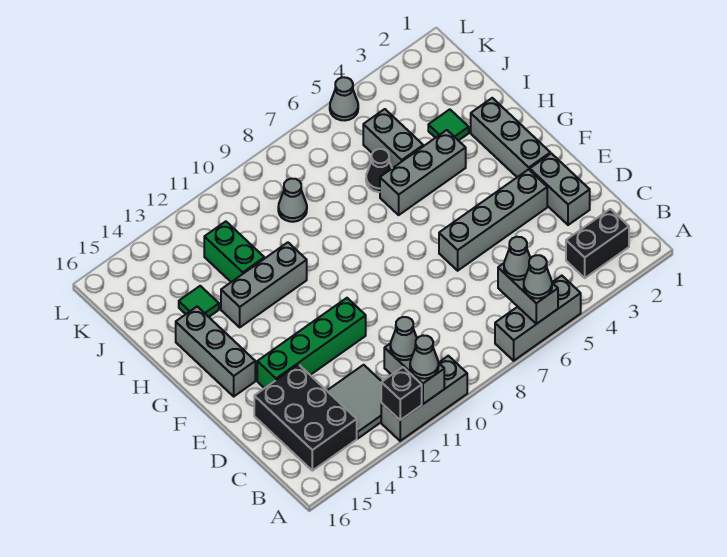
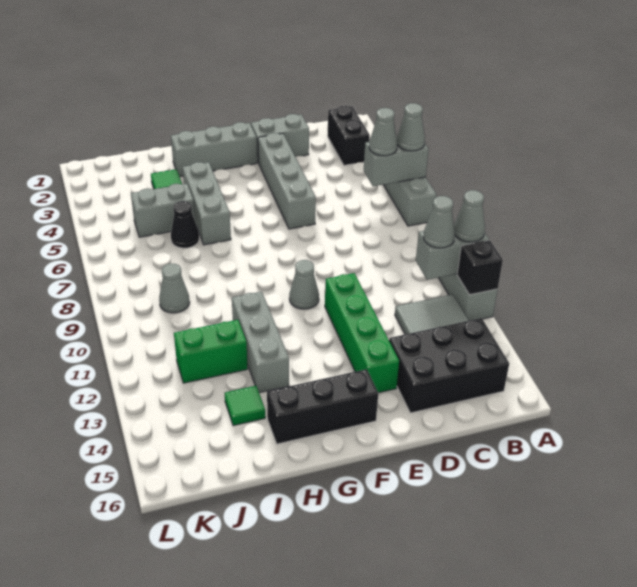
grey 1x3 brick [176,307,255,396] -> black 1x3 brick [267,369,378,444]
grey 1x1 cone [330,77,358,120] -> grey 1x1 cone moved to [289,260,319,309]

